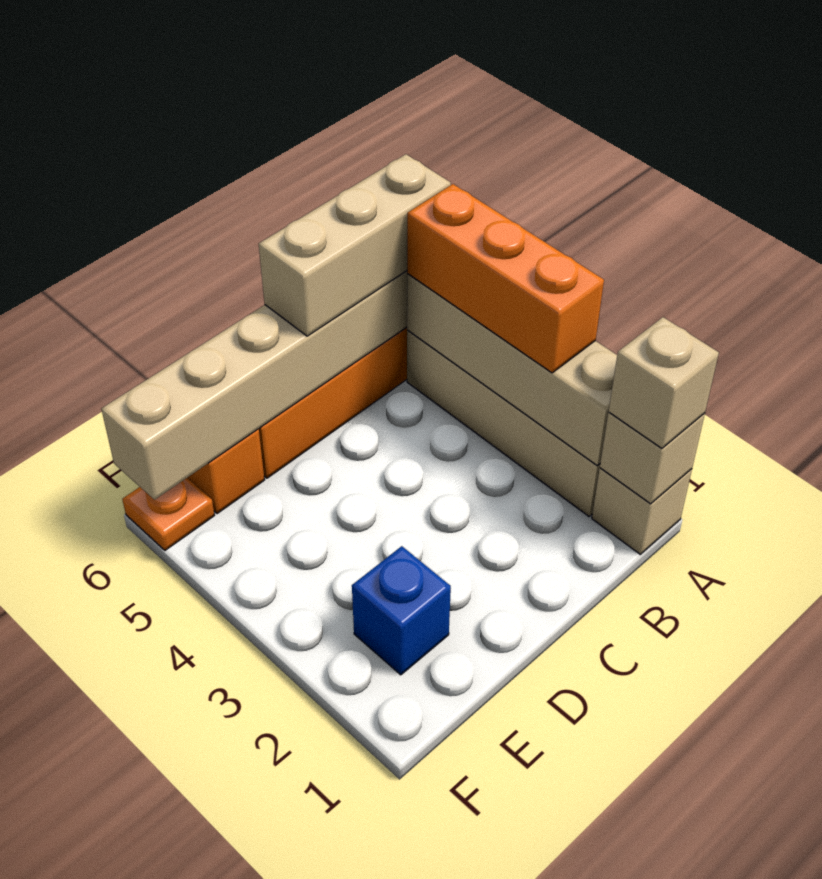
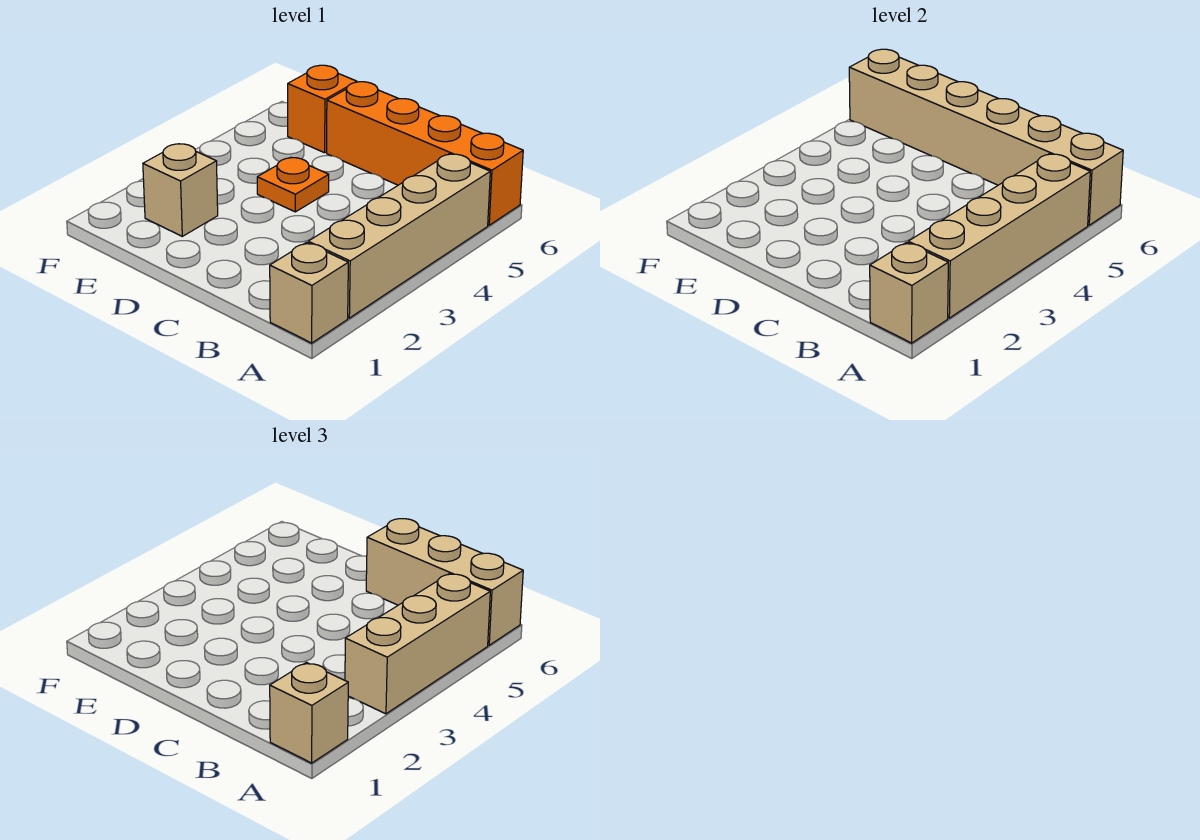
orange 1x3 brick [407,184,604,373] -> tan 1x3 brick [345,574,490,714]
blue 1x1 brick [352,546,451,675] -> tan 1x1 brick [143,144,218,236]
orange 1x1 plate [122,478,214,550] -> orange 1x1 plate moved to [257,158,329,212]

